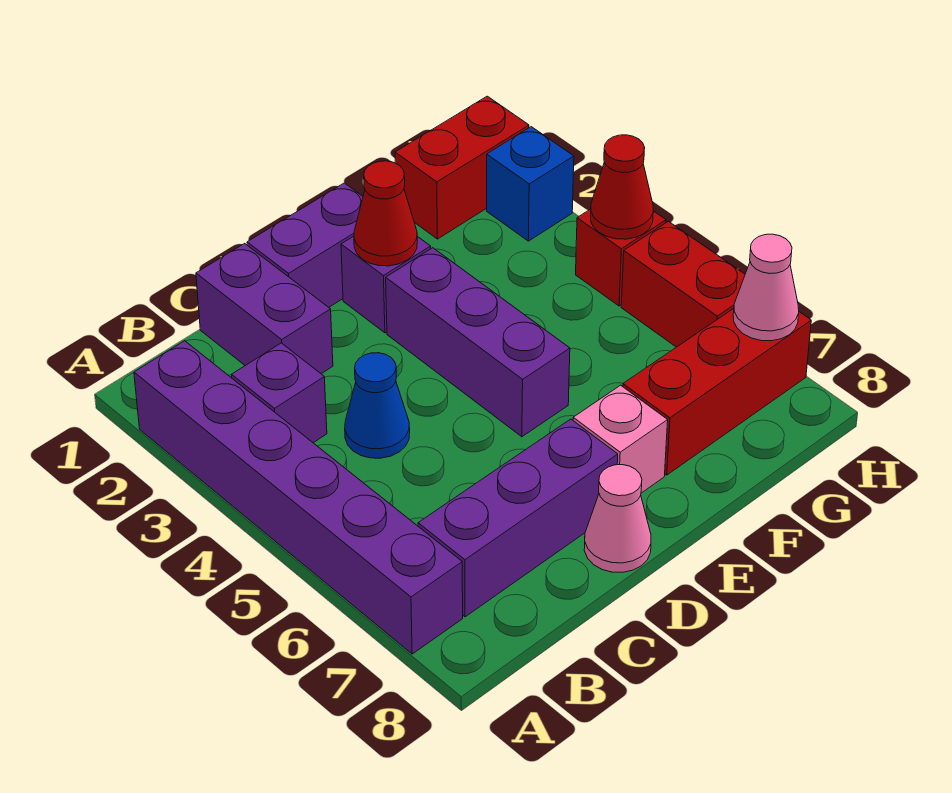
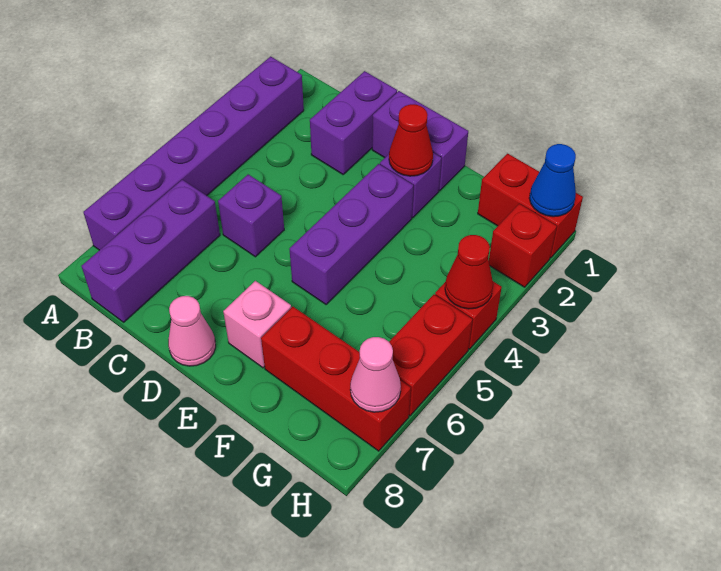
purple 1x1 brick [232,343,327,443] -> purple 1x1 brick moved to [218,174,284,257]
purple 1x3 brick [418,419,618,617] -> purple 1x3 brick turned to [81,180,220,322]
blue 1x1 cone [345,353,410,458] -> blue 1x1 cone moved to [529,144,576,217]
blue 1x1 brick [487,127,574,241] -> red 1x1 brick [489,204,557,287]

